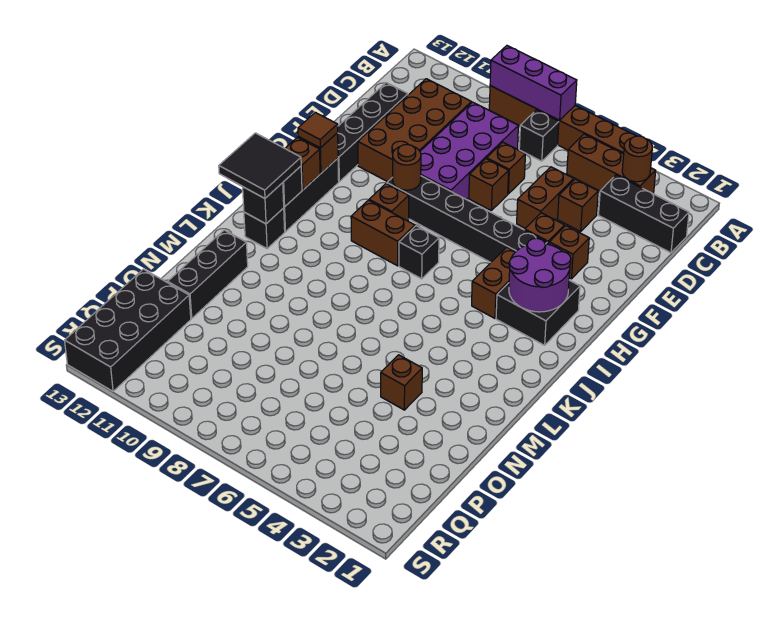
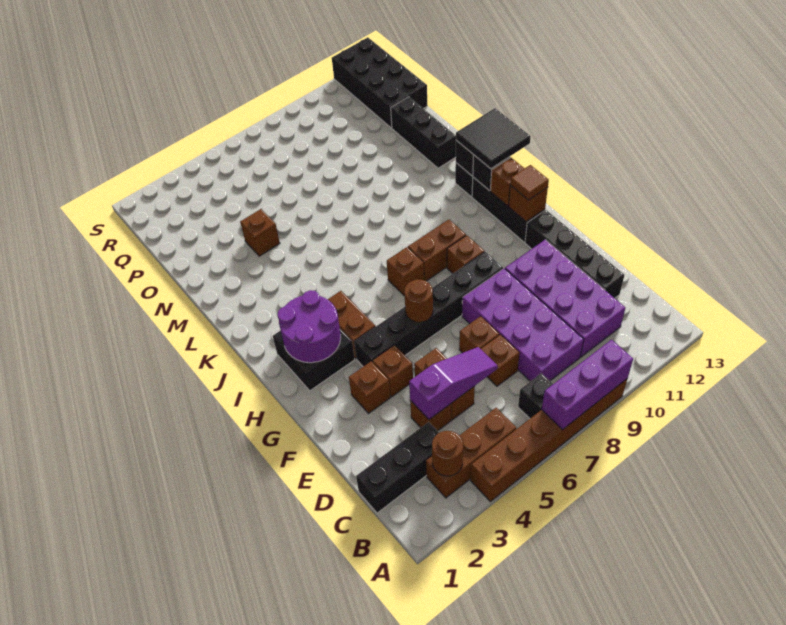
brown 2x4 brick [358,79,471,182] -> purple 2x4 brick [505,240,625,357]
none -> purple 1x3 slope [409,347,498,419]
brown 1x1 round brick [393,144,421,190] -> brown 1x1 round brick moved to [404,279,433,322]
black 1x1 brick [399,226,439,279] -> brown 1x1 brick [387,247,424,296]

